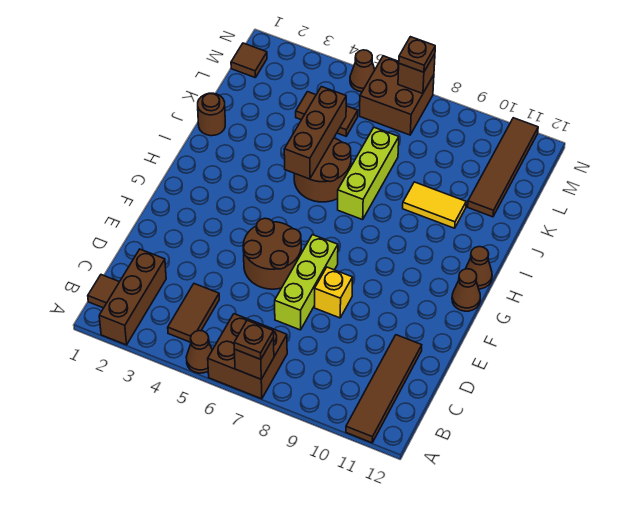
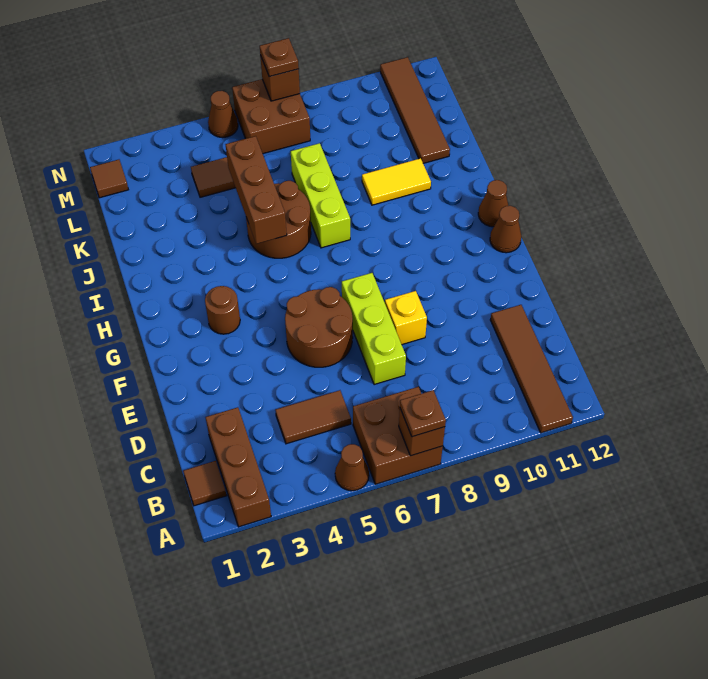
brown 1x2 tile [168,284,219,342] -> brown 1x2 tile turned to [276,390,351,444]
brown 1x1 round brick [198,93,225,136] -> brown 1x1 round brick moved to [205,286,240,334]

